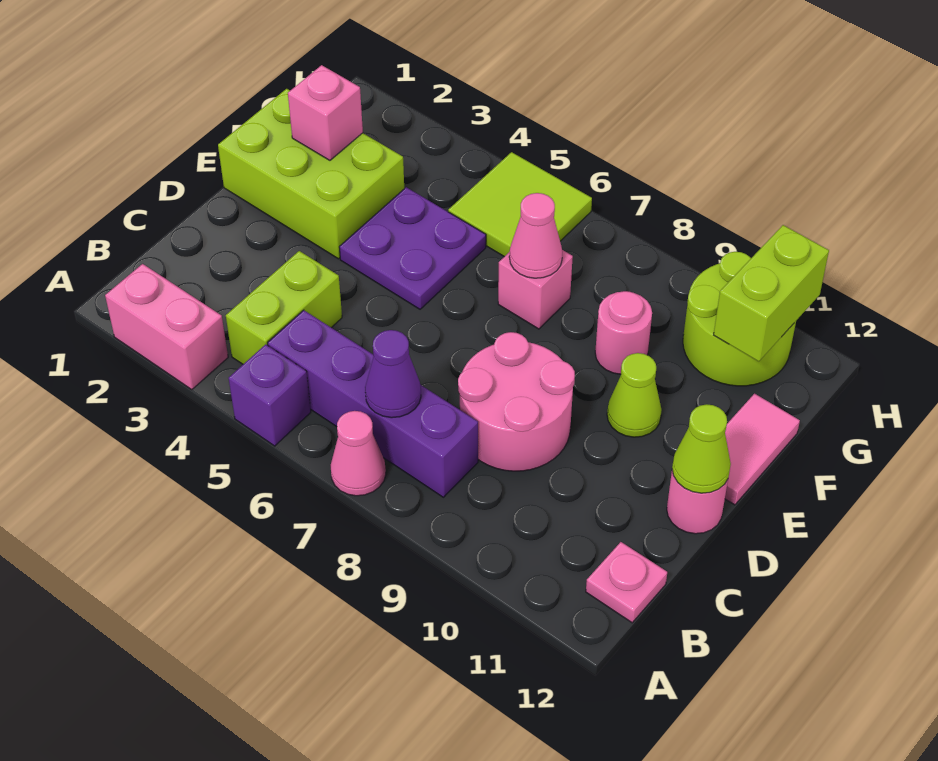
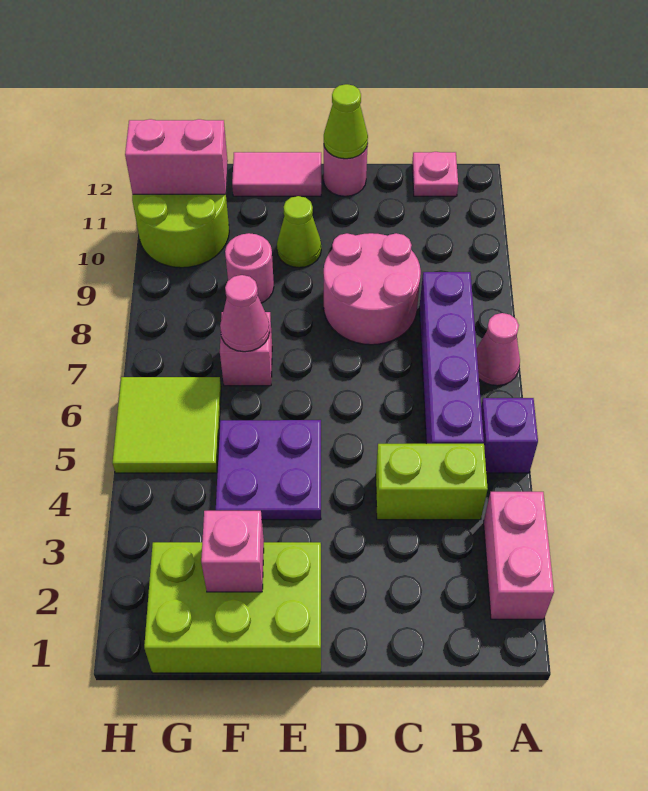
purple 1x1 cone [365,330,421,418] -> none
lime 2x3 brick [218,89,404,259] -> lime 2x3 brick turned to [144,542,321,673]
lime 1x2 brick [714,225,829,361] -> pink 1x2 brick [125,119,228,194]

